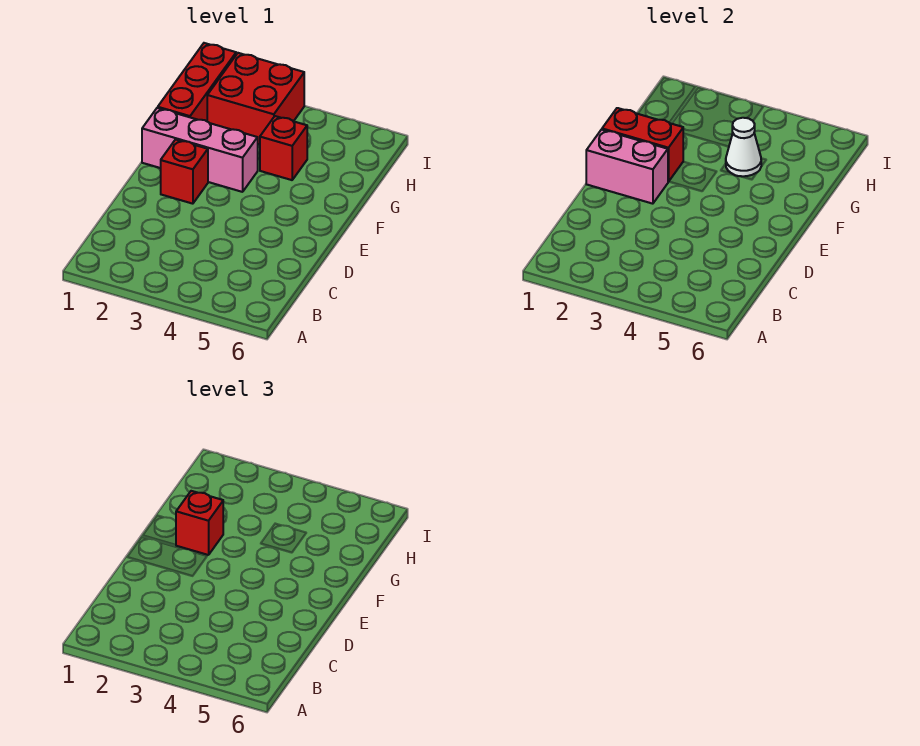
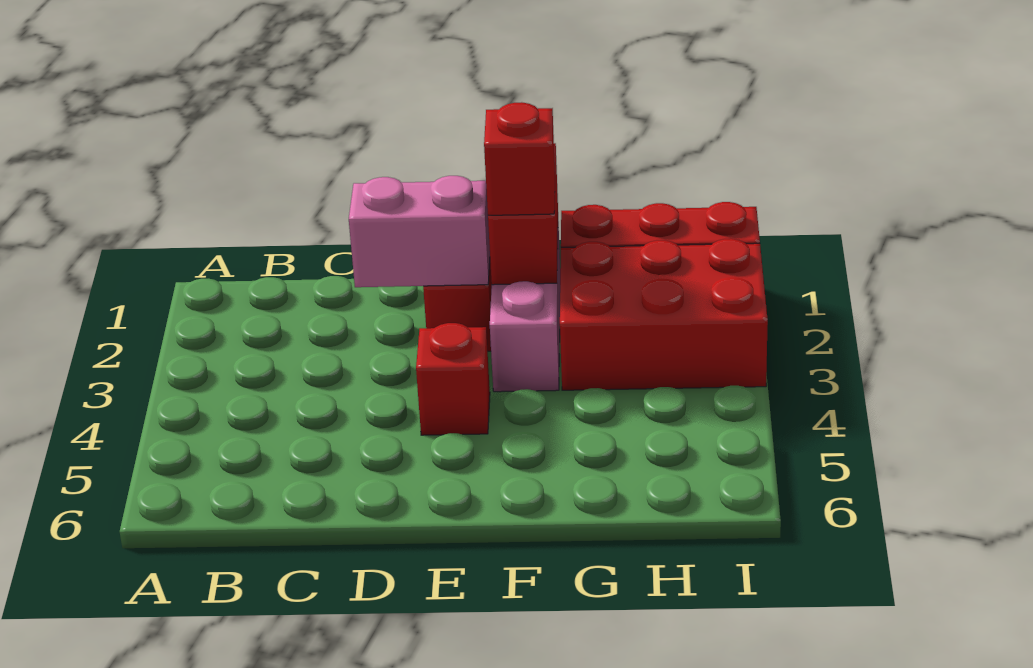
pink 1x2 brick [586,130,668,204] -> pink 1x2 brick turned to [349,176,490,287]
red 1x1 brick [260,116,307,180] -> red 1x1 brick moved to [416,323,490,435]
white 1x1 cone [726,118,761,176] -> none
red 2x2 brick [207,53,304,145] -> red 2x3 brick [560,239,768,390]

